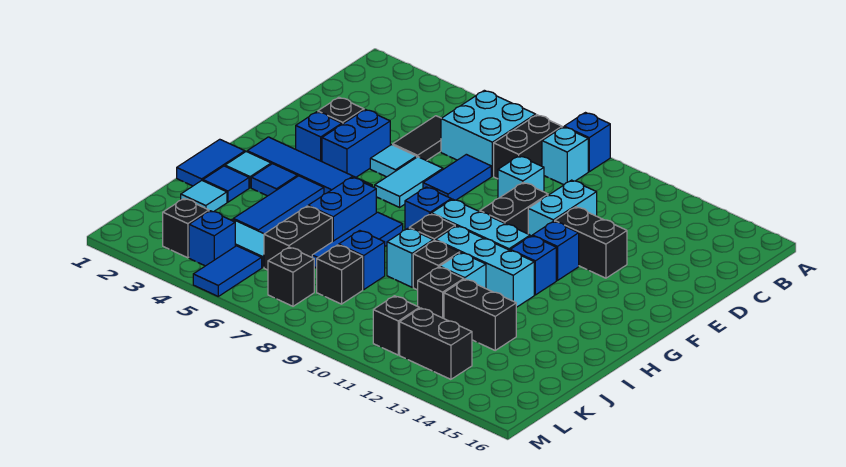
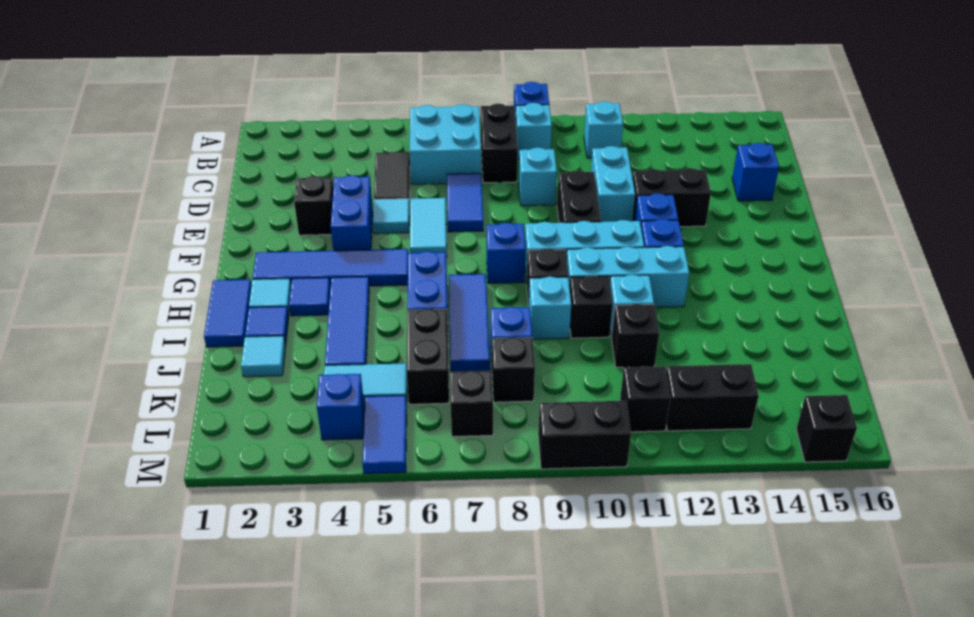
none -> cyan 1x1 brick [584,101,623,158]
blue 1x1 brick [296,112,342,162] -> blue 1x1 brick moved to [732,143,779,201]
black 1x2 brick [444,279,516,350] -> black 1x2 brick moved to [538,401,631,469]
black 1x1 brick [163,199,209,258] -> black 1x1 brick moved to [796,395,857,462]

